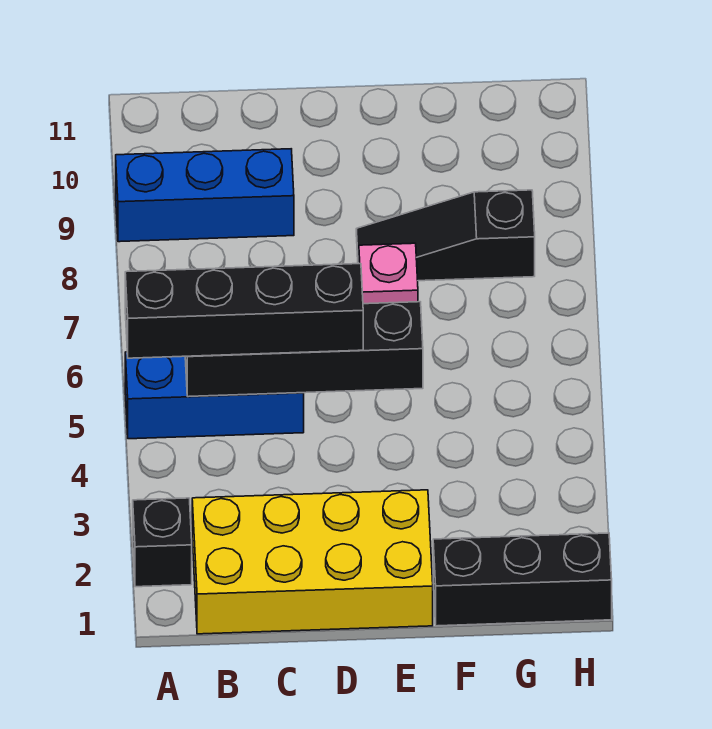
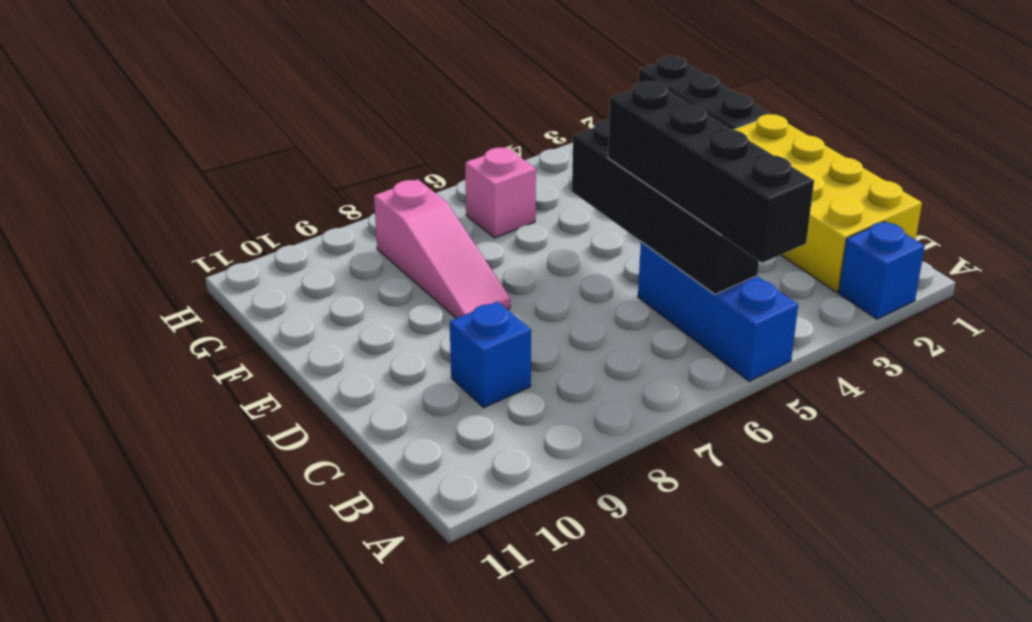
black 1x1 brick [133,498,192,587] -> blue 1x1 brick [838,221,925,319]
blue 1x3 brick [116,149,294,242] -> blue 1x1 brick [450,302,531,408]
pink 1x1 brick [359,243,418,304] -> pink 1x1 brick moved to [465,148,536,238]
black 1x3 slope [356,190,535,281] -> pink 1x3 slope [374,180,510,318]

